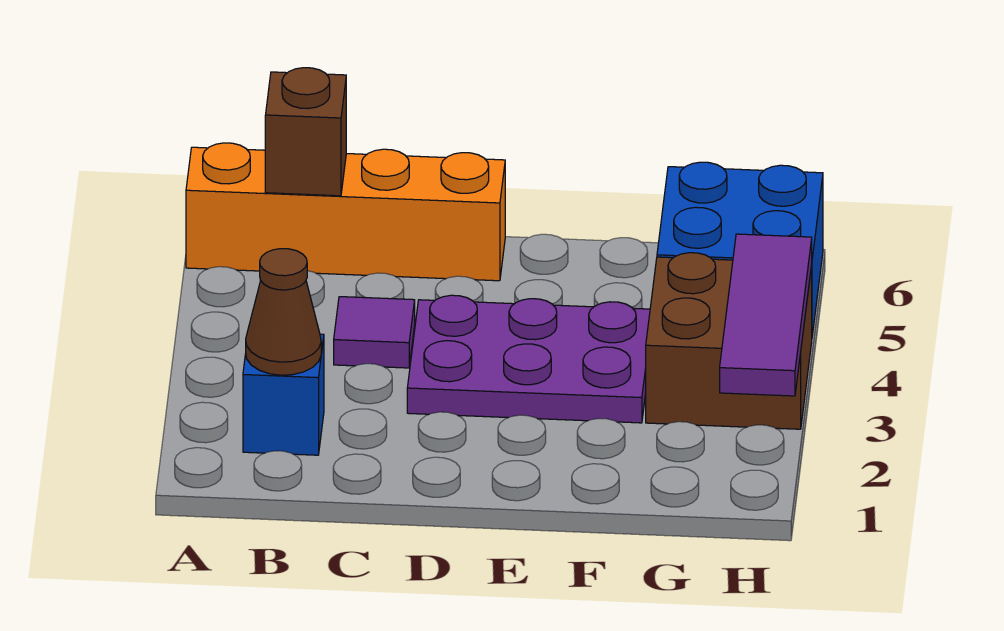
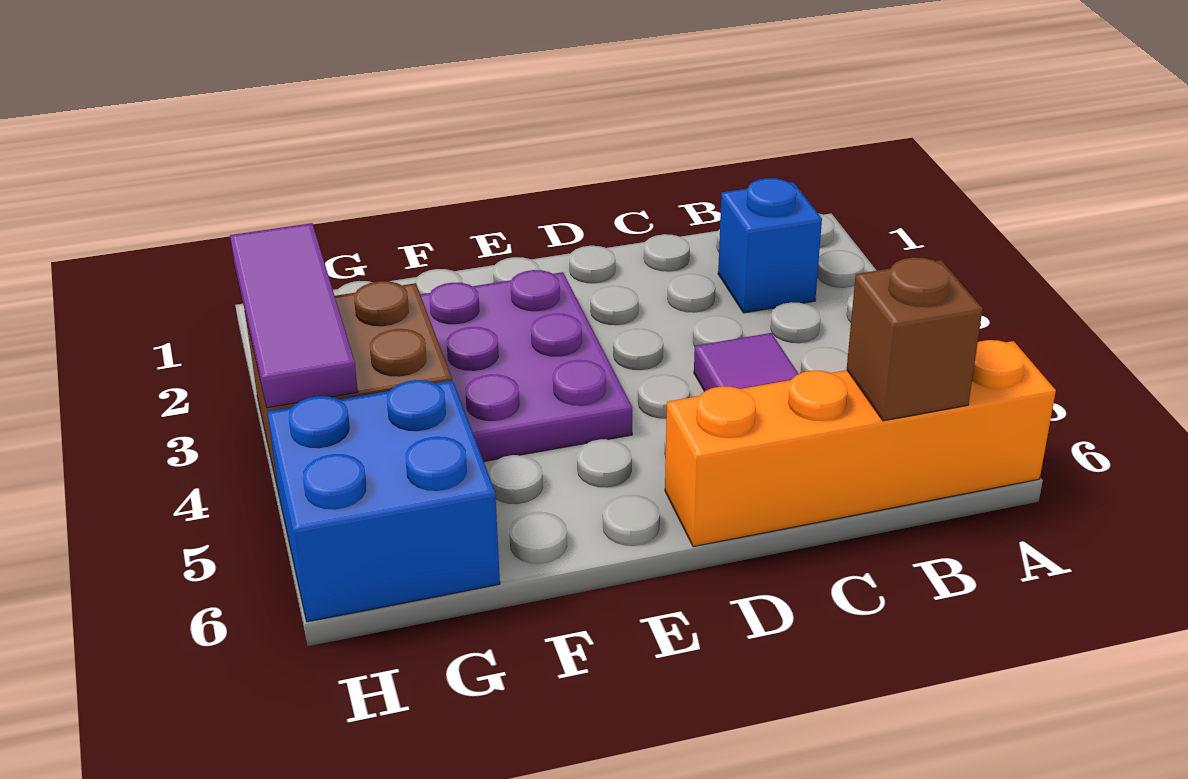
brown 1x1 cone [246,249,321,375] -> none
purple 2x3 plate [407,295,650,423] -> purple 2x3 plate turned to [420,270,632,461]

